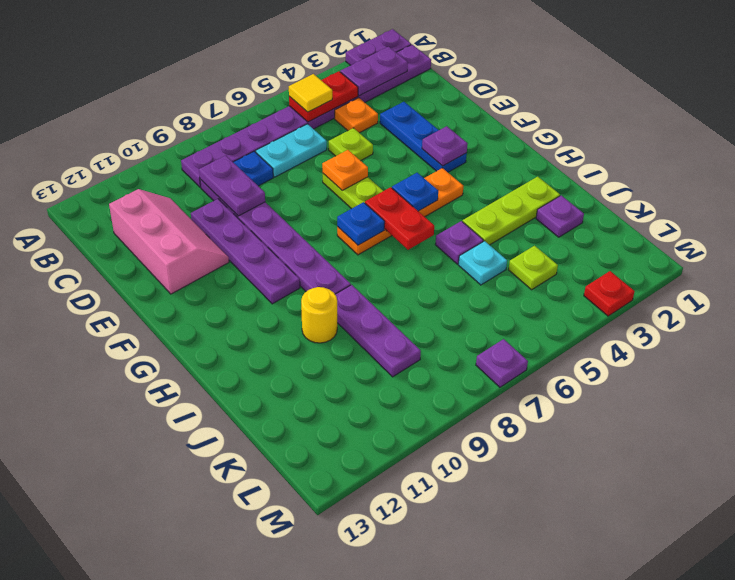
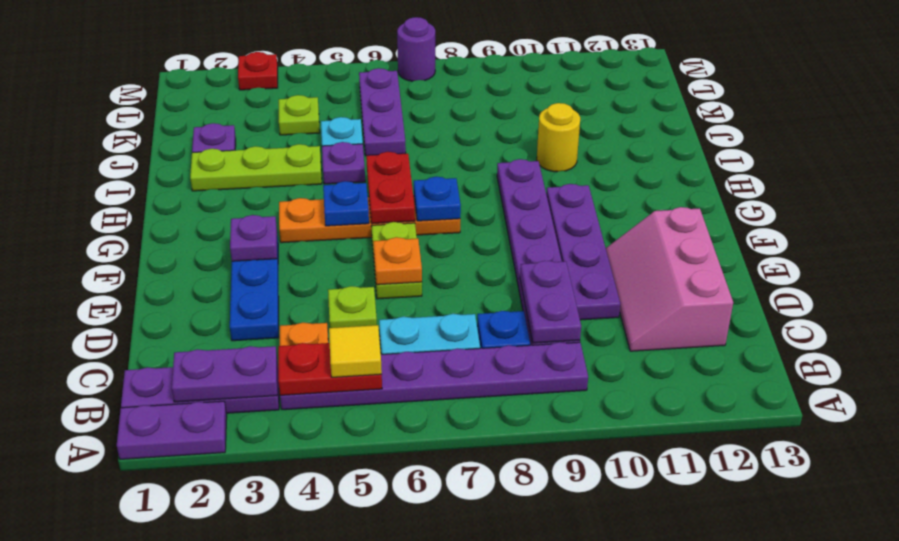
purple 1x3 plate [335,285,421,377] -> purple 1x3 plate moved to [359,68,406,156]
purple 1x1 plate [476,339,528,387] -> purple 1x1 round brick [397,17,435,81]

